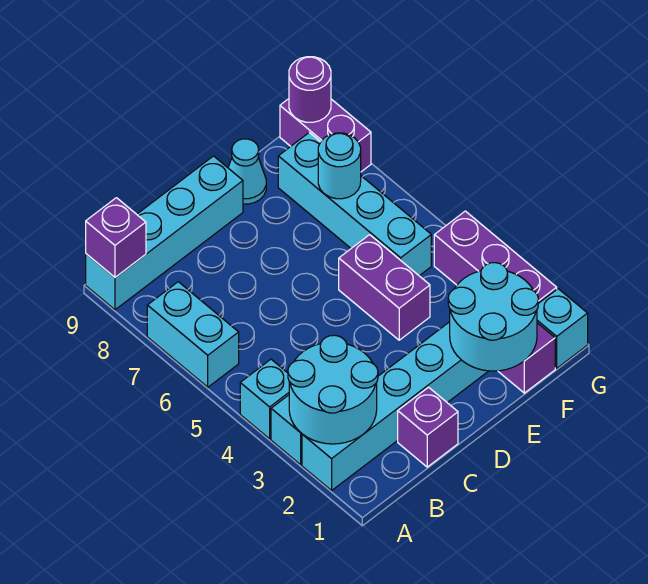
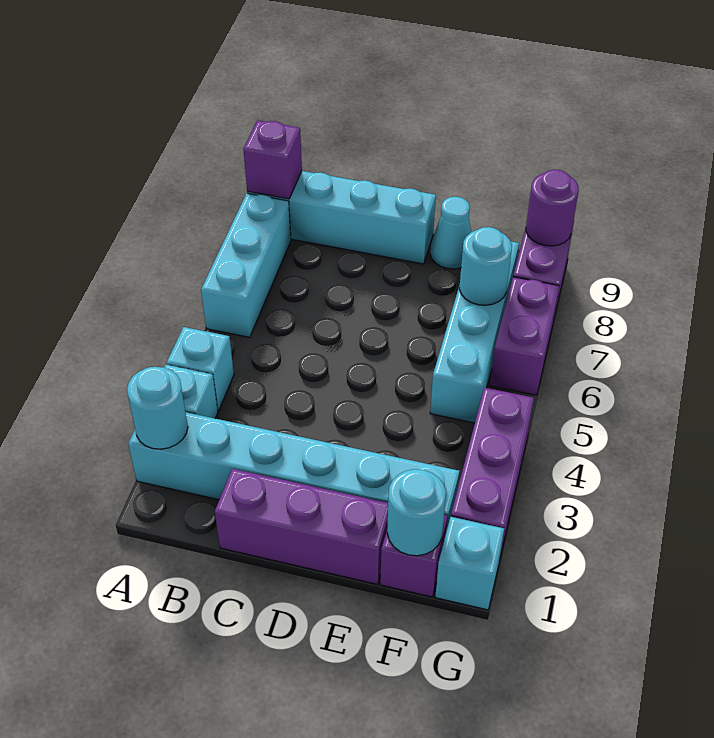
cyan 2x2 round brick [288,335,378,444] -> cyan 1x1 round brick [127,367,188,449]
cyan 1x2 brick [147,282,239,387] -> cyan 1x3 brick [201,193,291,337]
purple 1x1 brick [398,387,458,467] -> purple 1x3 brick [215,469,388,584]
cyan 2x2 round brick [448,263,538,371] -> cyan 1x1 round brick [387,469,446,556]
purple 1x2 brick [339,235,430,340] -> purple 1x2 brick moved to [490,277,559,395]

